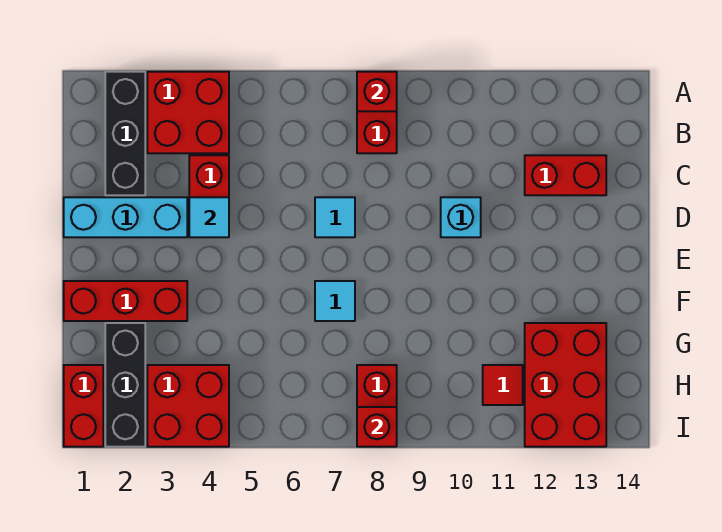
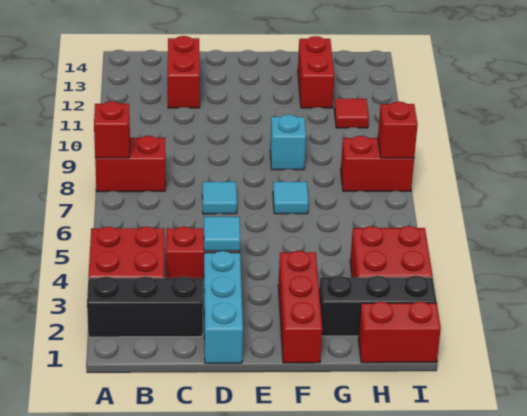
cyan 1x1 brick [441,197,481,237] -> cyan 1x1 brick moved to [270,115,306,170]
red 2x3 brick [525,323,606,447] -> red 1x2 brick [298,36,334,108]

